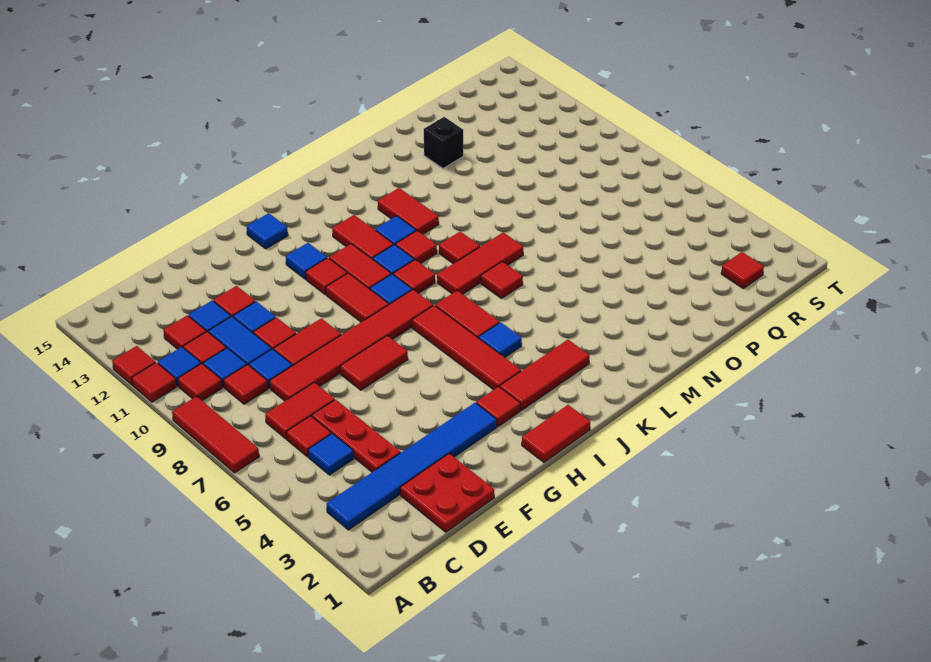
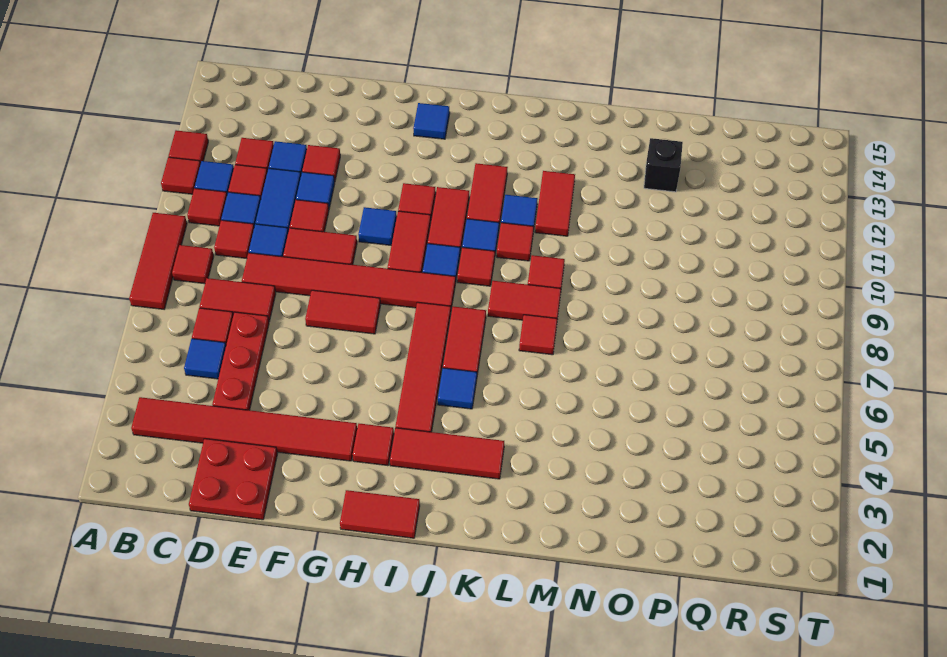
blue 1x6 tile [327,403,497,530] -> red 1x6 tile [131,397,357,461]
blue 1x1 tile [286,243,327,279] -> blue 1x1 tile moved to [358,207,397,245]
red 1x3 tile [437,232,523,294] -> red 1x2 tile [488,281,561,320]
red 1x1 tile [721,252,764,288] -> red 1x1 tile moved to [172,245,214,284]

